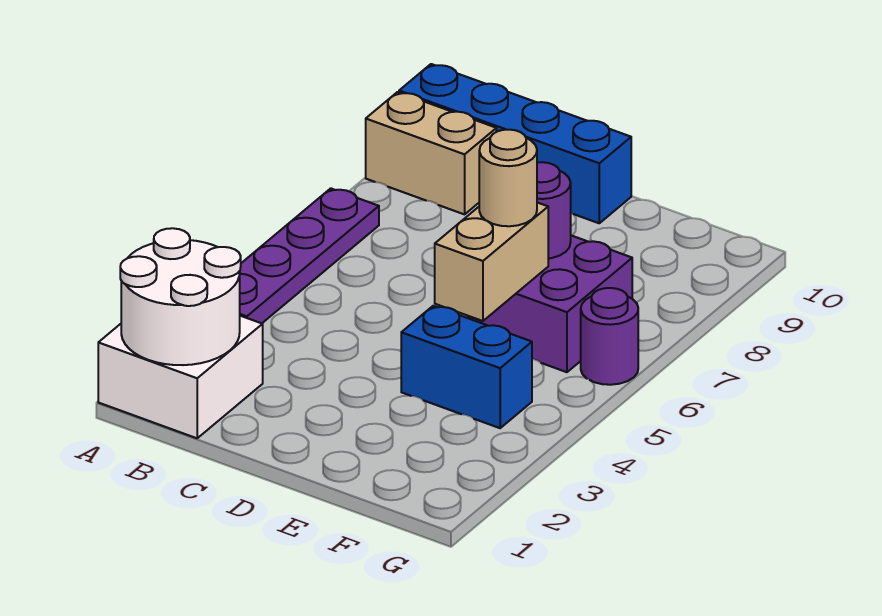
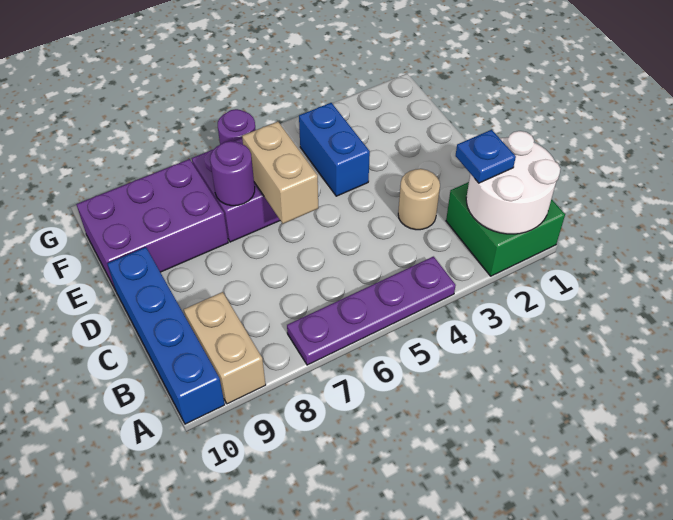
white 2x2 brick [98,316,263,438] -> green 2x2 brick [446,182,565,276]
none -> blue 1x1 plate [456,130,516,183]
tan 1x2 brick [435,203,548,321] -> tan 1x2 brick turned to [242,122,318,224]
tan 1x1 round brick [479,130,537,226] -> tan 1x1 round brick moved to [398,169,440,230]
none -> purple 2x3 brick [76,159,228,289]

